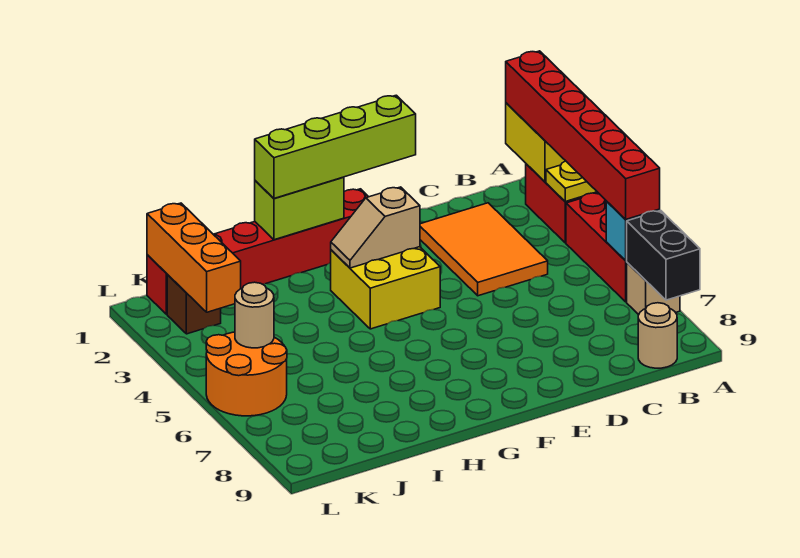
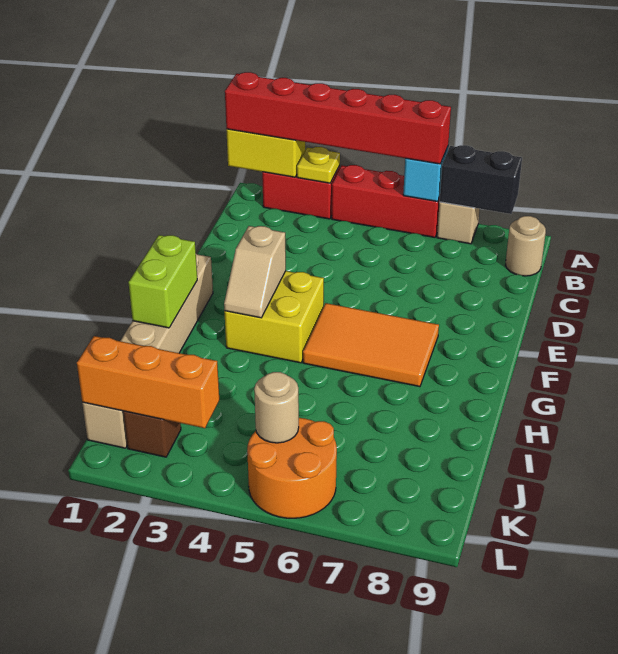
orange 2x3 tile [420,203,548,296] -> orange 2x3 tile moved to [303,303,439,387]
lime 1x4 brick [255,95,416,198] -> none
red 1x6 brick [147,189,368,314] -> tan 1x6 brick [82,254,213,448]

